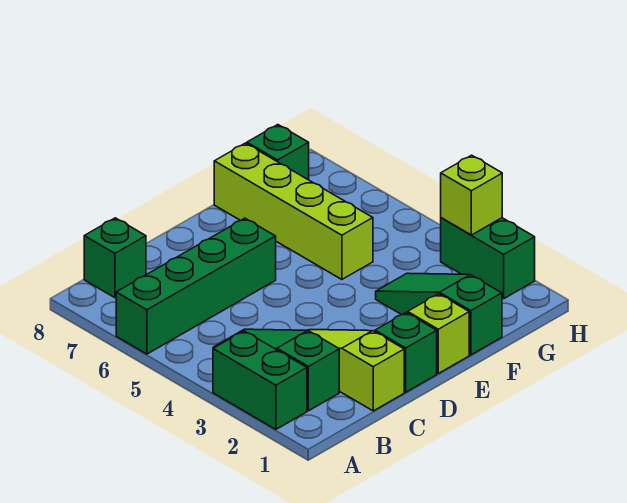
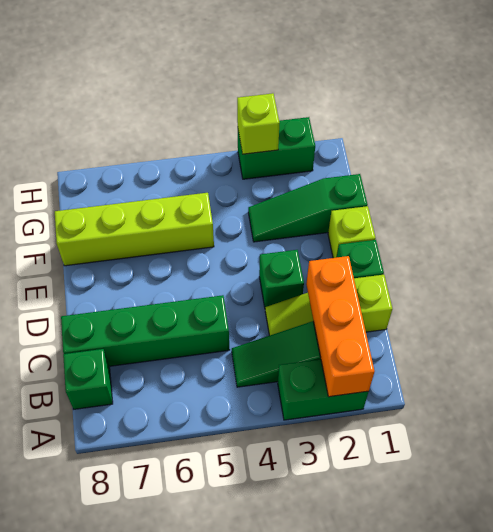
none -> orange 1x3 brick [306,256,375,397]
green 1x4 brick [116,218,276,354] -> green 1x4 brick turned to [61,295,230,366]
green 1x1 brick [247,125,309,180] -> green 1x1 brick moved to [259,250,304,307]

